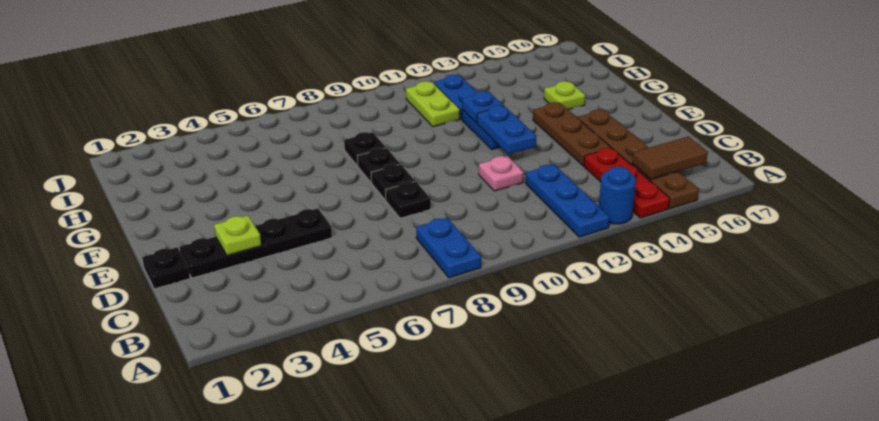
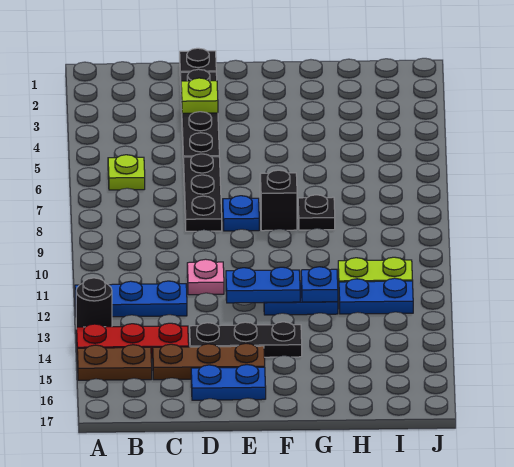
blue 1x2 plate [416,218,481,278] -> blue 1x2 plate moved to [191,365,266,400]
blue 1x1 round brick [599,167,636,224] -> black 1x1 round brick [76,278,112,329]
brown 1x2 tile [632,137,708,179] -> none
black 1x1 plate [386,181,431,218] -> black 1x3 plate [184,154,222,231]
brown 1x3 plate [533,102,611,166] -> black 1x3 plate [190,322,302,357]
black 1x1 plate [371,164,415,200] -> blue 1x1 plate [223,196,259,231]
black 1x1 plate [357,148,400,183] -> black 1x1 brick [260,170,297,231]
lime 1x1 plate [544,81,585,110] -> lime 1x1 plate moved to [108,155,145,190]

